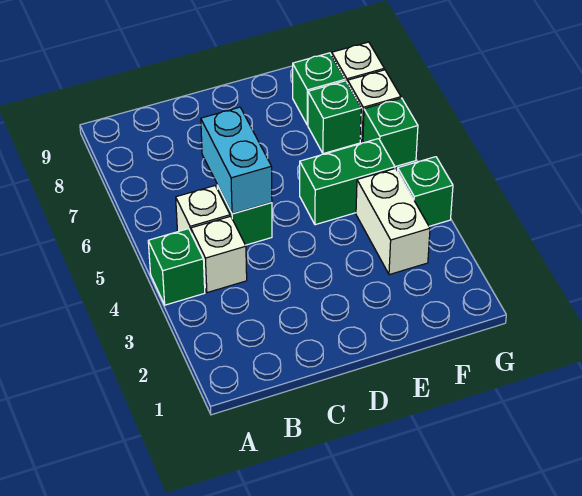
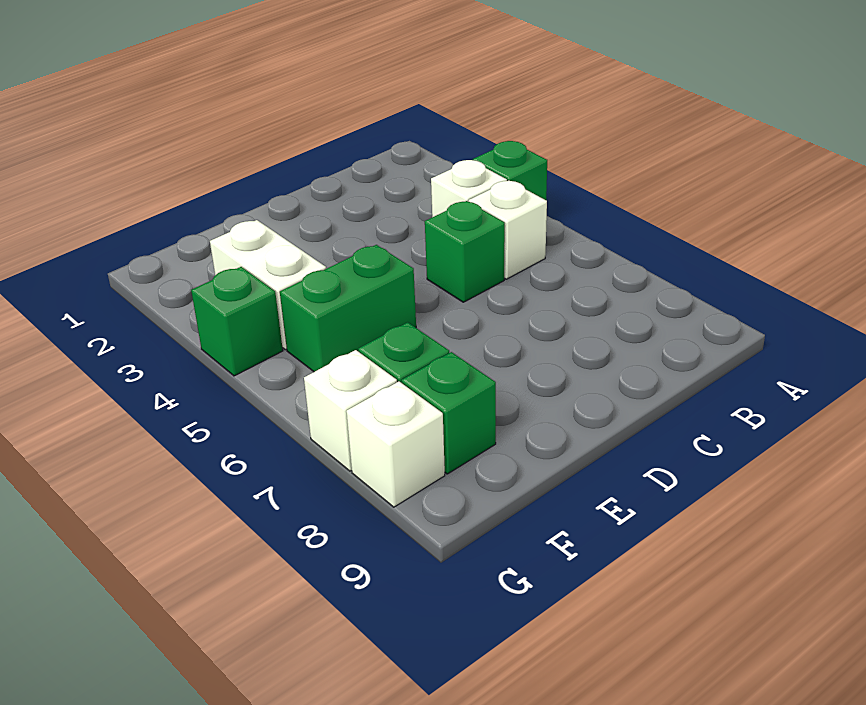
cyan 1x2 brick [201,107,272,214] -> none
green 1x1 brick [363,98,418,167] -> none

